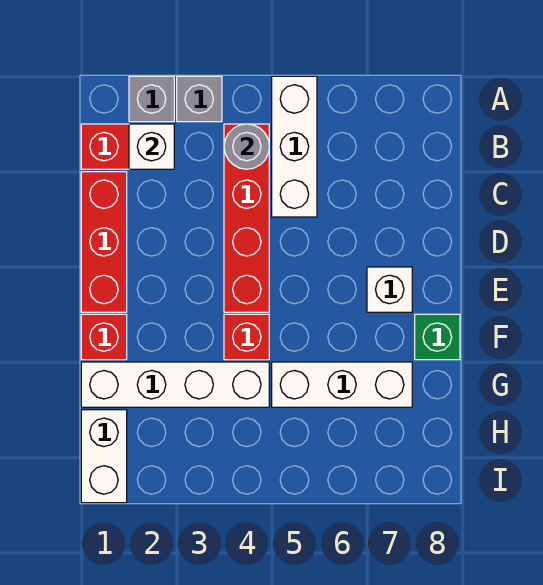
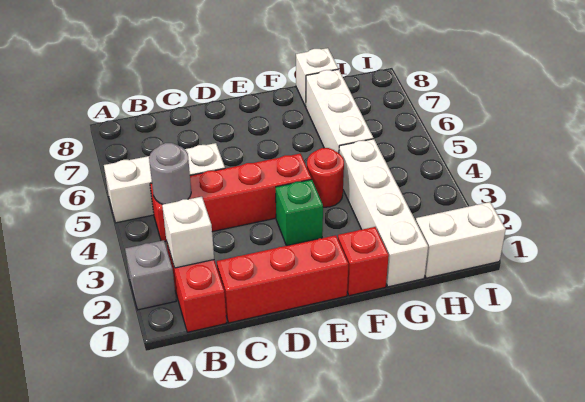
grey 1x1 brick [177,76,222,122] -> none
white 1x1 brick [367,267,412,312] -> white 1x1 brick moved to [296,48,338,107]
red 1x1 brick [224,314,269,360] -> red 1x1 round brick [307,148,344,207]
green 1x1 brick [415,314,460,360] -> green 1x1 brick moved to [276,179,323,246]

